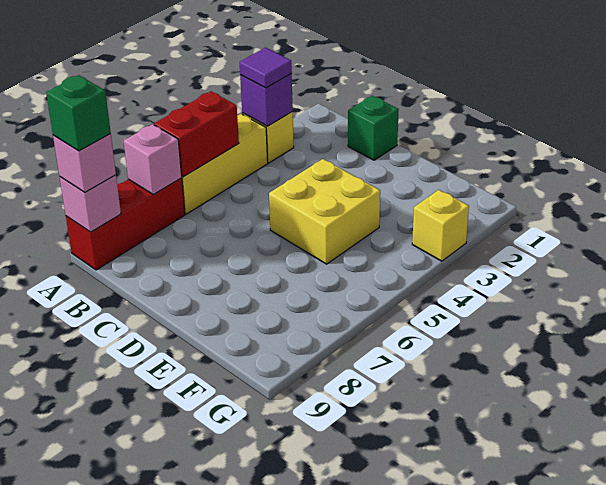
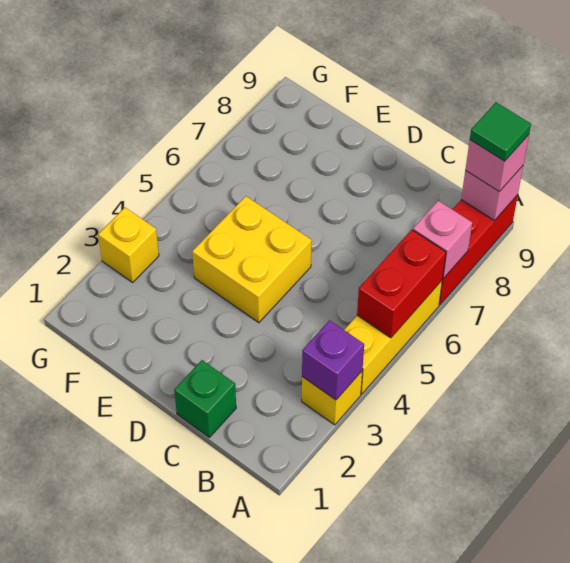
purple 1x1 tile [240,48,292,88] -> none
green 1x1 brick [46,75,111,151] -> green 1x1 tile [470,102,531,161]

